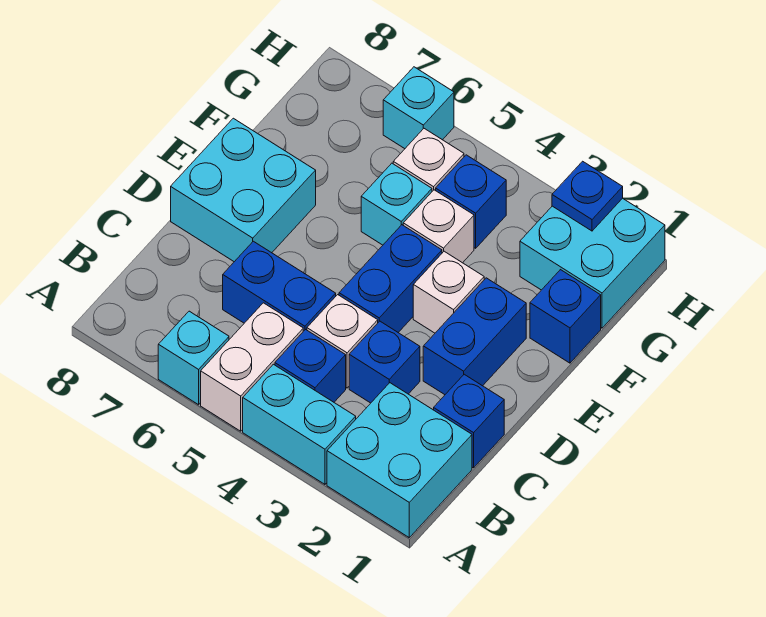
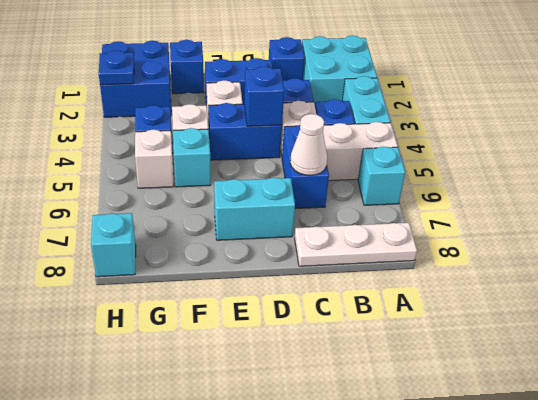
none -> white 1x3 plate [295,223,417,266]
none -> white 1x1 cone [290,114,327,175]
none -> blue 1x1 brick [244,67,284,126]
cyan 2x2 brick [171,118,316,262] -> cyan 1x2 brick [214,178,295,240]
cyan 2x2 brick [520,198,665,328] -> blue 2x2 brick [100,41,171,117]
cyan 1x1 brick [383,67,454,149] -> cyan 1x1 brick moved to [91,213,136,277]

